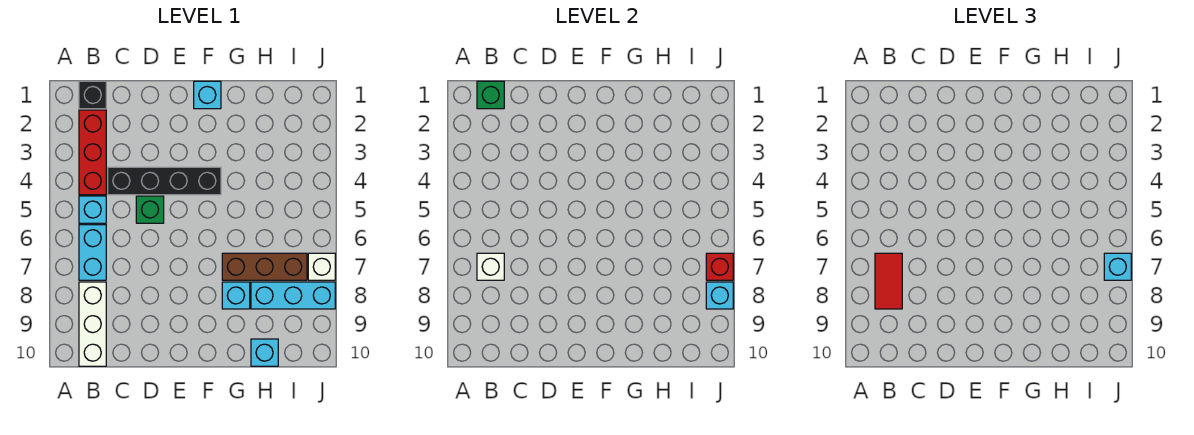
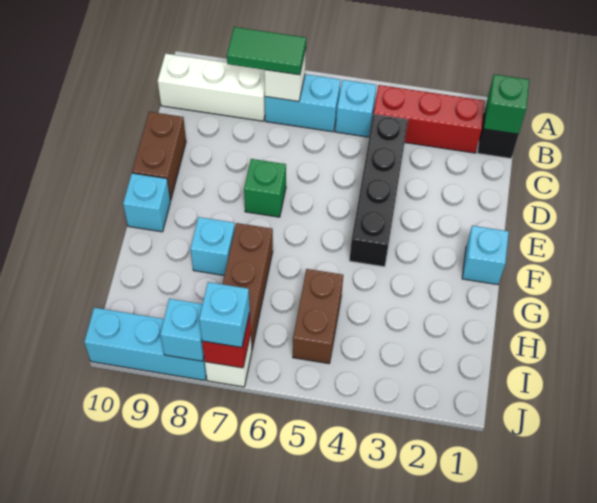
red 1x2 tile [875,253,902,309] -> green 1x2 tile [227,27,306,75]
green 1x1 brick [136,196,164,223] -> green 1x1 brick moved to [244,159,286,217]
none -> brown 1x2 brick [132,112,186,200]
none -> brown 1x2 brick [293,269,343,364]
cyan 1x3 brick [251,282,335,309] -> cyan 1x3 brick turned to [84,308,206,380]
cyan 1x1 brick [251,339,278,366] -> cyan 1x1 brick moved to [123,173,170,232]

